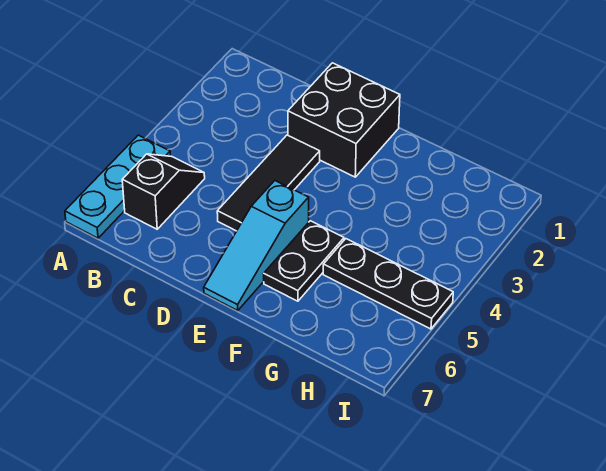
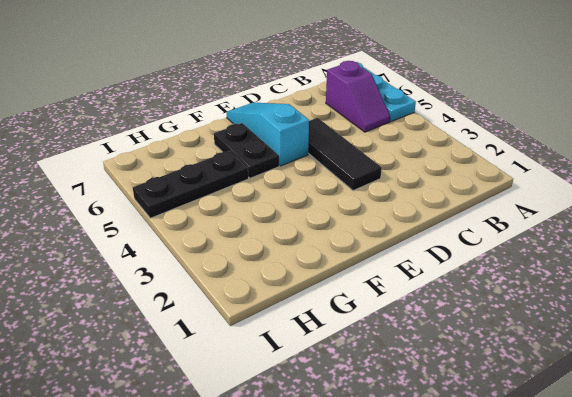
black 1x2 slope [122,154,205,229] -> purple 1x2 slope [326,61,390,132]
black 2x2 brick [288,63,400,177] -> none

